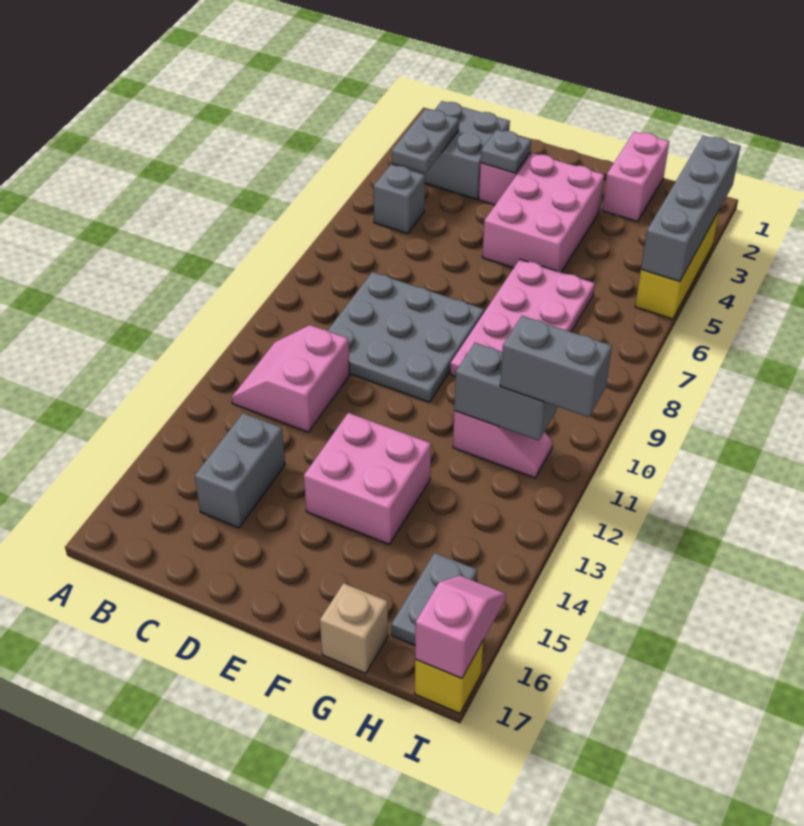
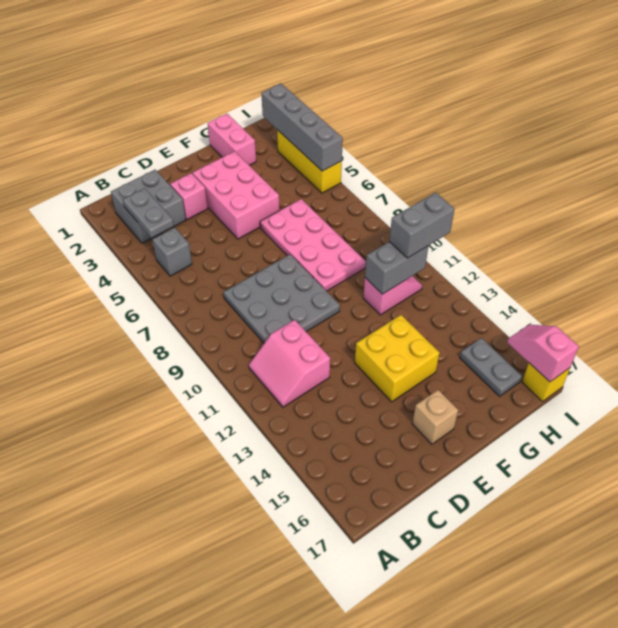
grey 1x2 brick [195,413,285,528] -> none
grey 1x1 plate [481,130,531,173] -> none
pink 2x2 brick [304,413,431,544] -> yellow 2x2 brick [355,315,439,402]
tan 1x1 brick [320,583,388,673] -> tan 1x1 brick moved to [412,390,458,444]

